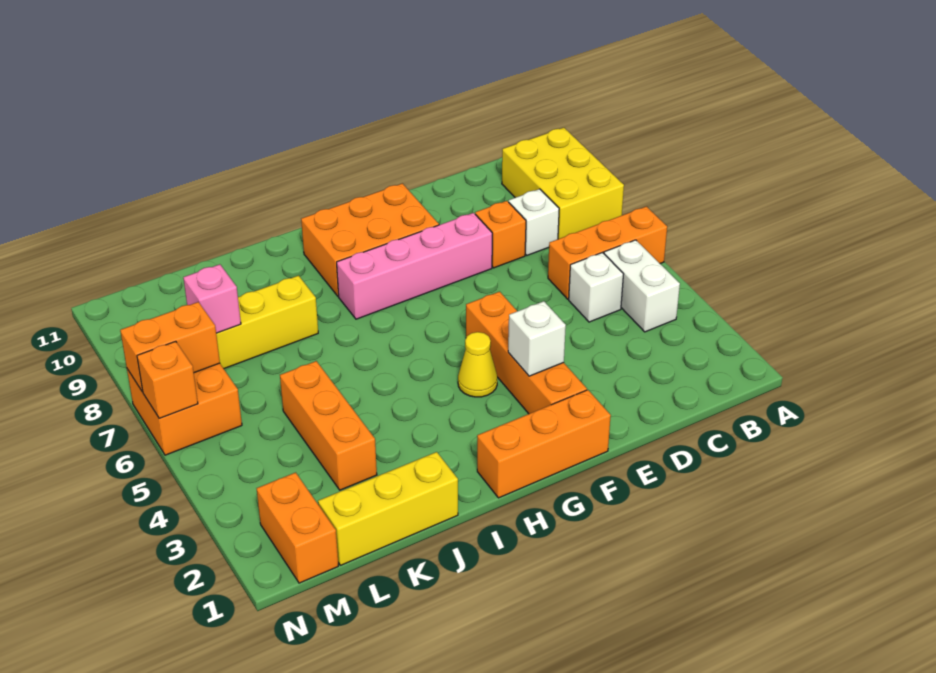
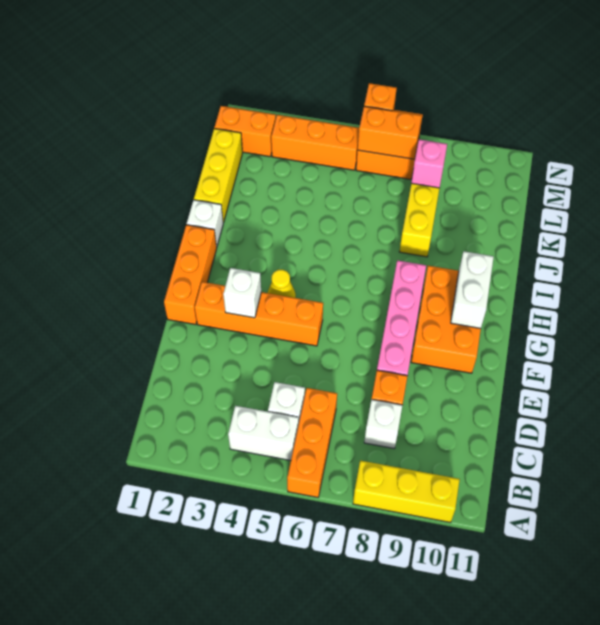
yellow 2x3 brick [502,128,624,239] -> yellow 1x3 brick [353,460,460,523]
none -> white 1x2 brick [451,251,494,328]
none -> white 1x1 brick [187,200,223,246]
orange 1x3 brick [280,361,377,490] -> orange 1x3 brick moved to [271,115,359,170]
orange 1x2 brick [120,302,220,392] -> orange 1x2 brick turned to [358,106,421,159]

